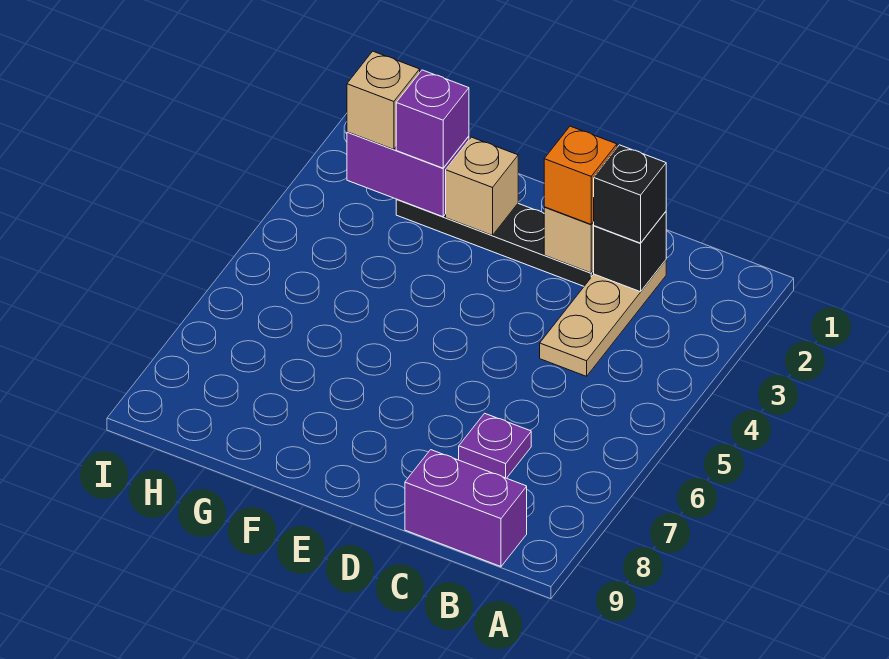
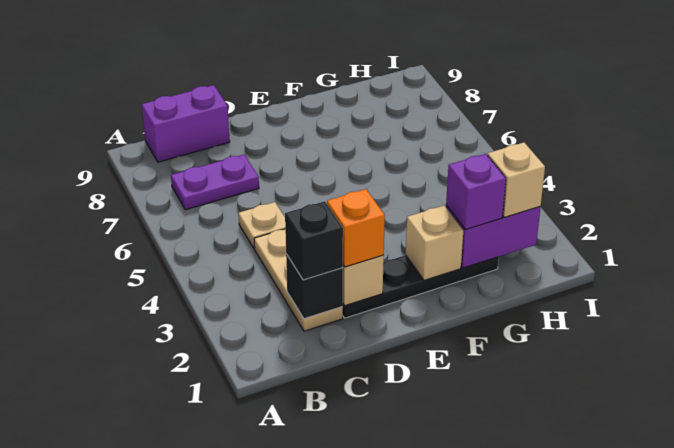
none -> tan 1x1 plate [238,202,285,249]
purple 1x1 plate [459,413,531,478] -> purple 1x2 plate [171,154,259,210]

